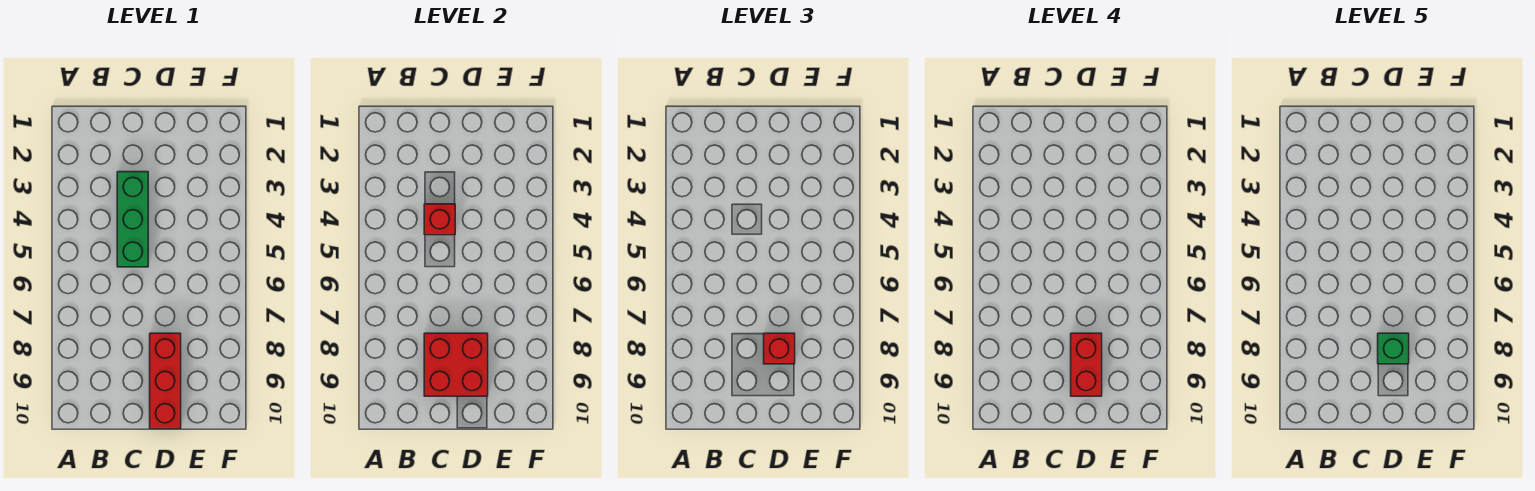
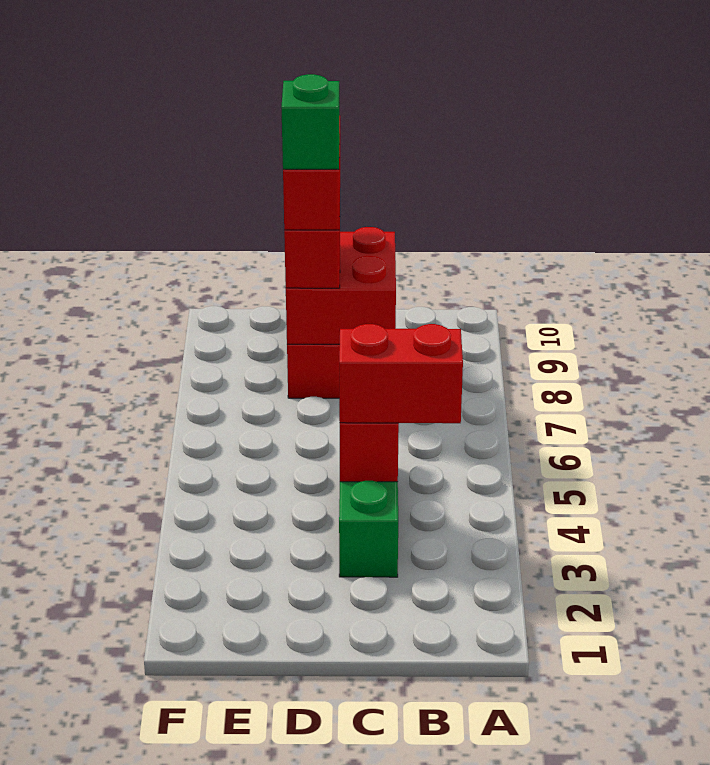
none -> red 1x2 brick [339,324,463,423]

